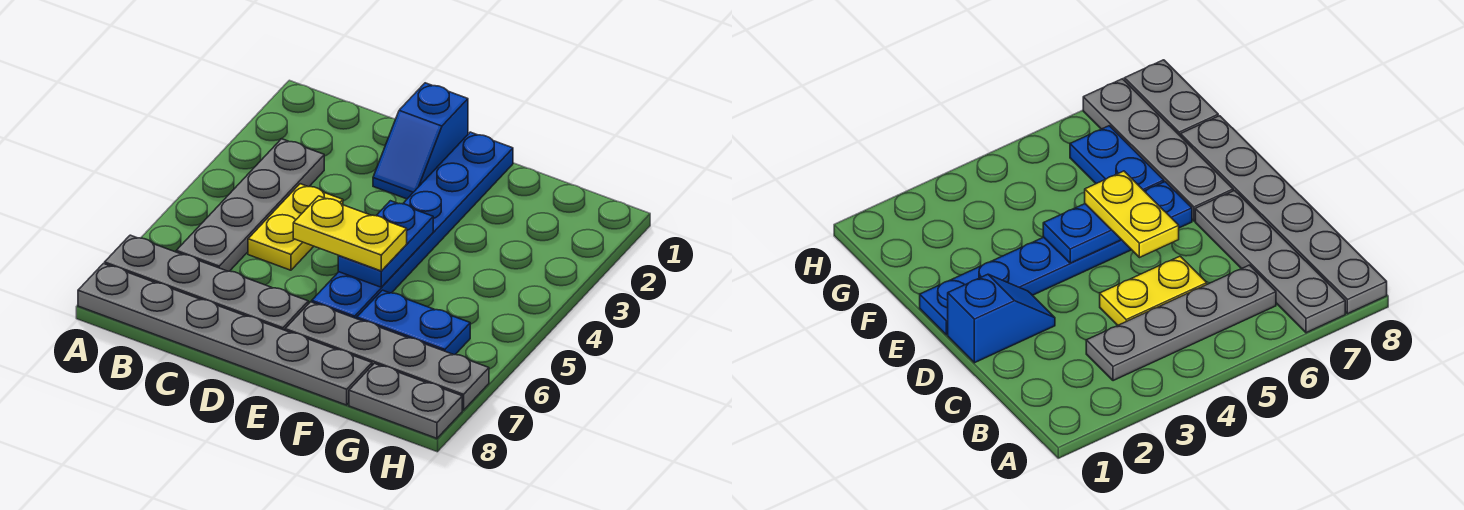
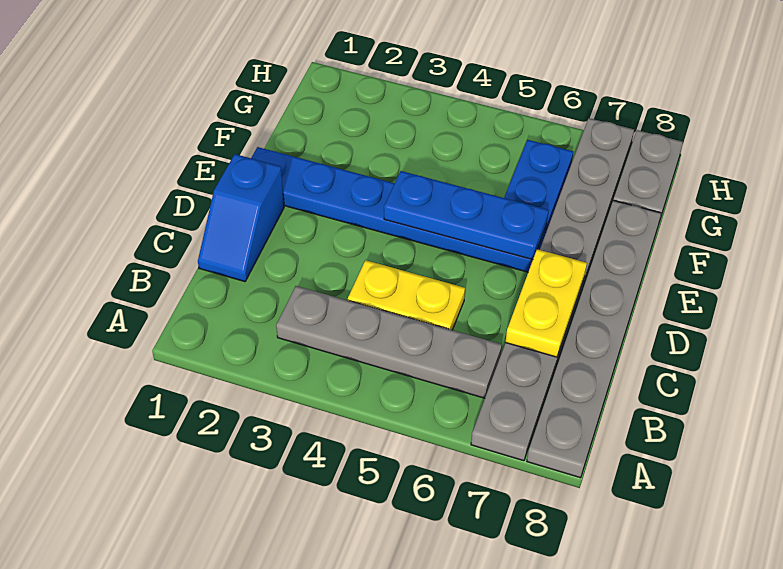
blue 1x2 slope [373,83,468,199] -> blue 1x2 slope turned to [198,154,284,282]
yellow 1x2 plate [293,196,407,271] -> yellow 1x2 plate moved to [505,249,587,357]
blue 1x2 plate [338,201,433,287] -> blue 1x3 plate [384,171,549,260]

